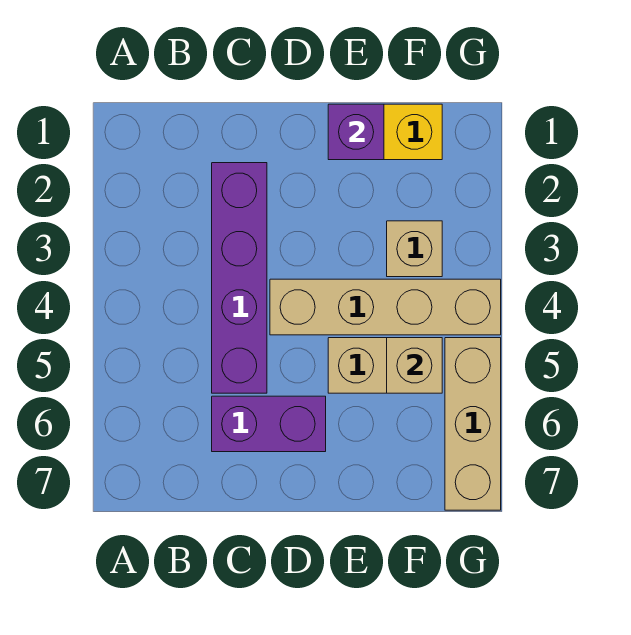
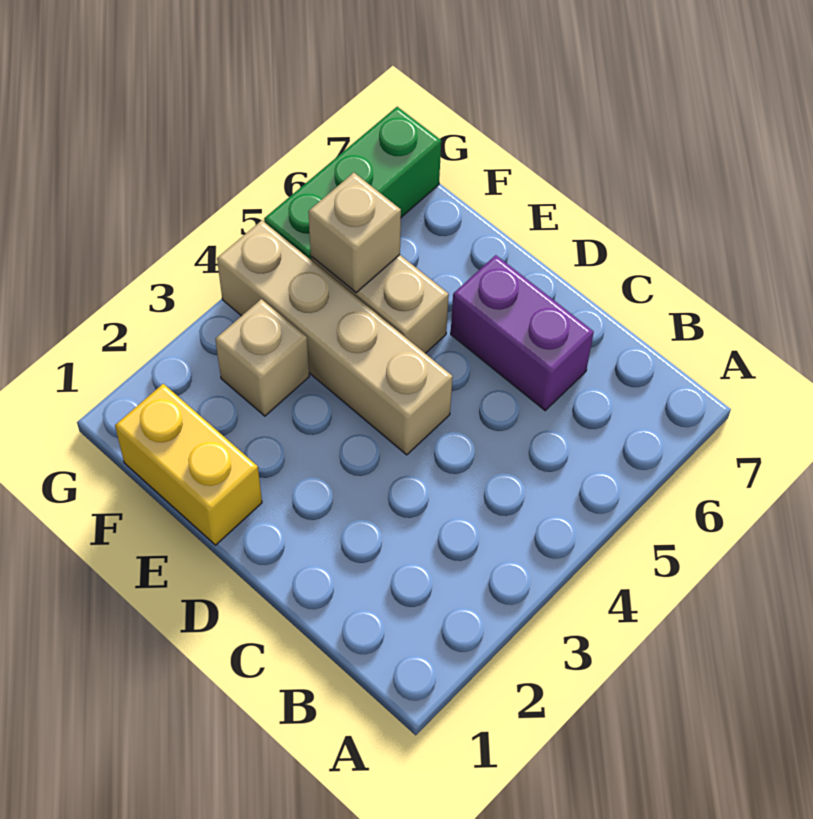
purple 1x4 brick [212,163,267,393] -> none
purple 1x1 brick [328,104,384,160] -> none
tan 1x3 brick [445,338,501,510] -> green 1x3 brick [264,107,441,260]

